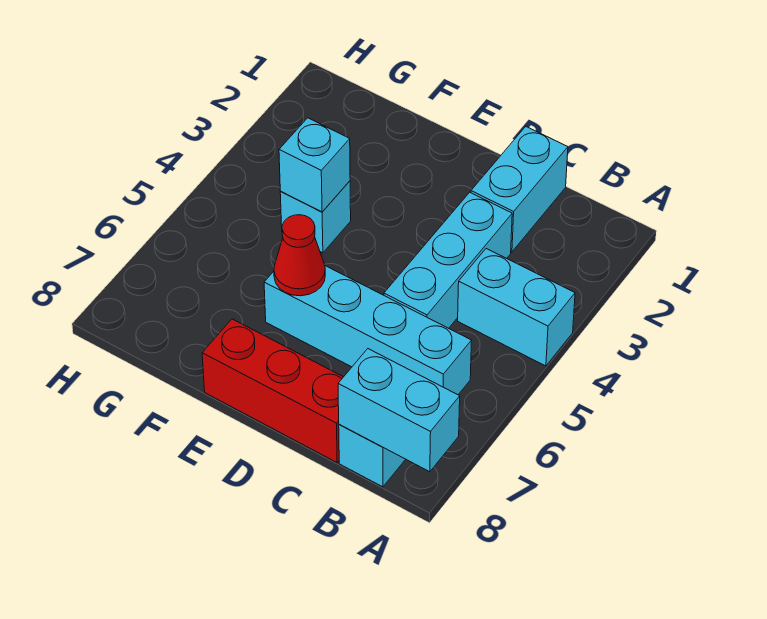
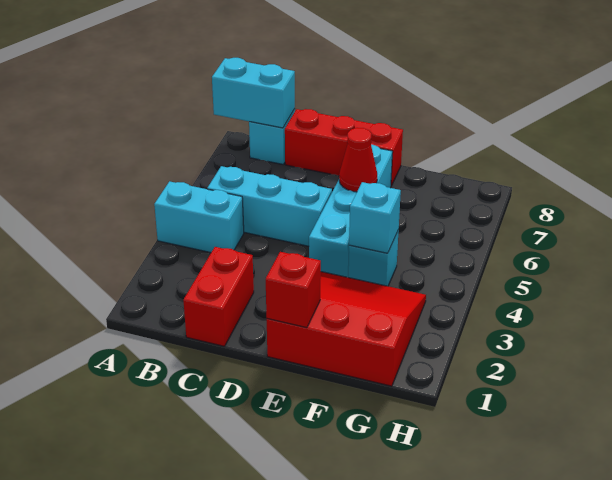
cyan 1x4 brick [264,266,472,395] -> cyan 1x4 brick turned to [309,145,393,277]
cyan 1x2 brick [471,127,568,252] -> red 1x2 brick [183,247,254,346]
cyan 1x3 brick [384,192,512,328] -> cyan 1x3 brick turned to [207,166,332,246]
none -> red 3x3 slope [267,272,426,386]
none -> red 1x1 brick [266,252,321,328]

